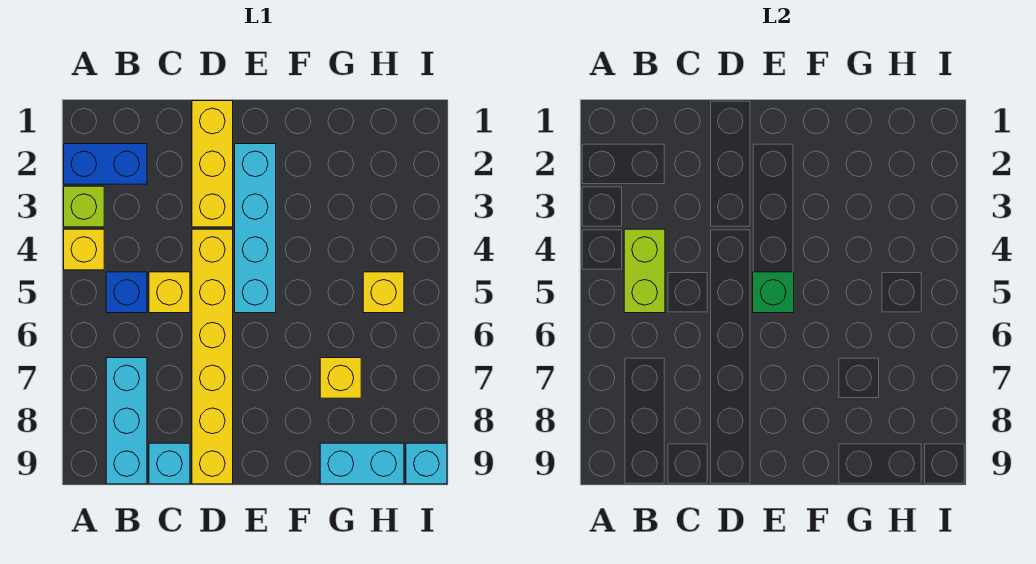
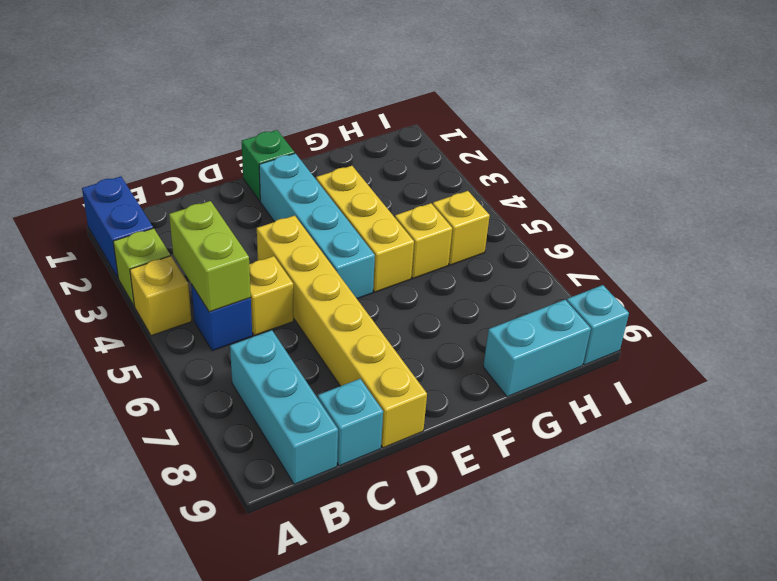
blue 1x2 brick [64,144,147,184] -> blue 1x2 brick turned to [82,176,153,278]
yellow 1x3 brick [192,101,233,227] -> yellow 1x3 brick moved to [316,166,414,292]
green 1x1 brick [753,272,794,313] -> green 1x1 brick moved to [242,130,295,201]
yellow 1x1 brick [320,358,361,398] -> yellow 1x1 brick moved to [395,203,452,278]

